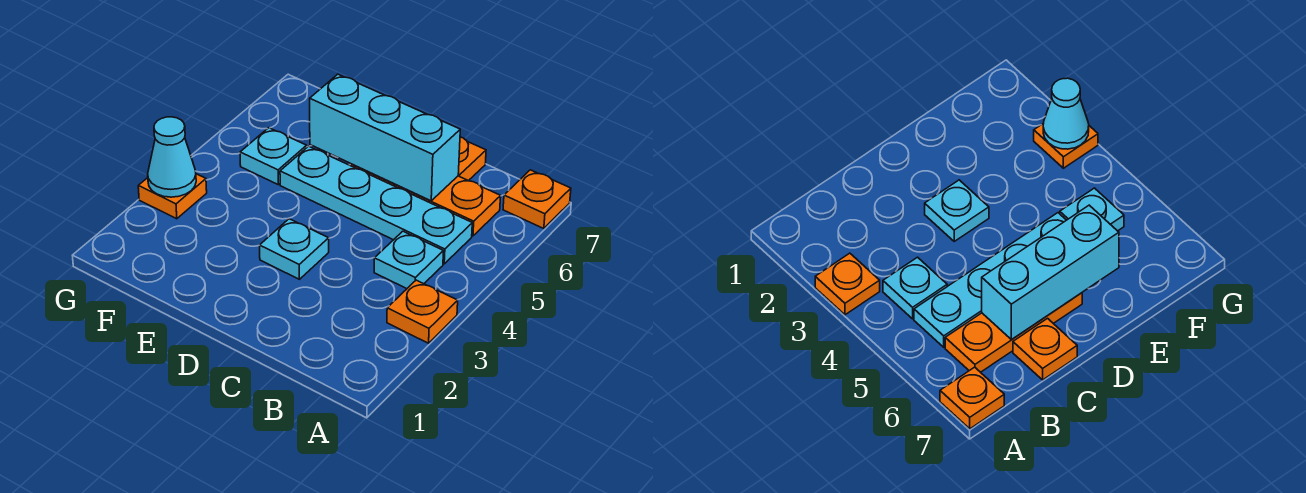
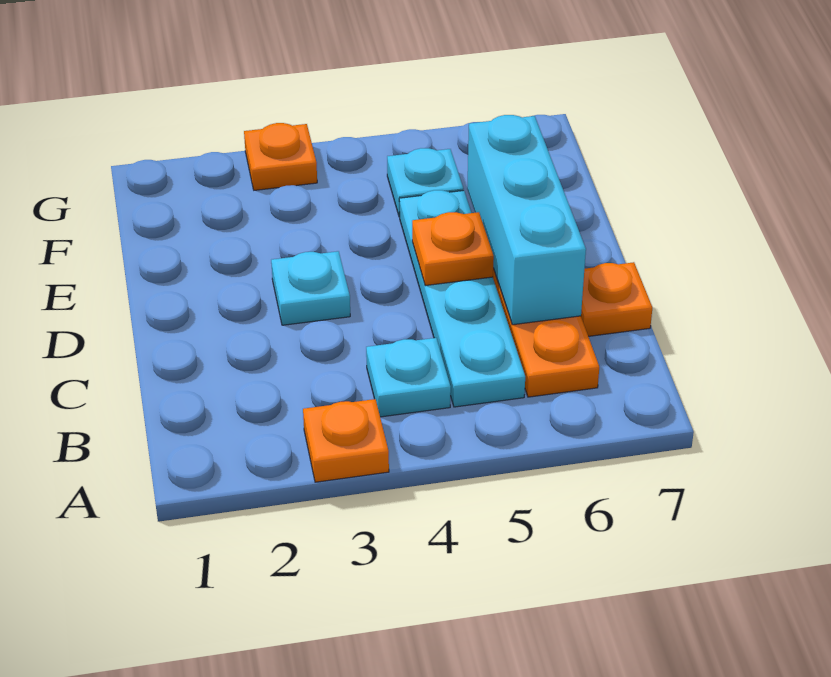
orange 1x1 plate [503,170,571,229] -> orange 1x1 plate moved to [412,212,494,286]
cyan 1x1 cone [148,117,196,197] -> none

